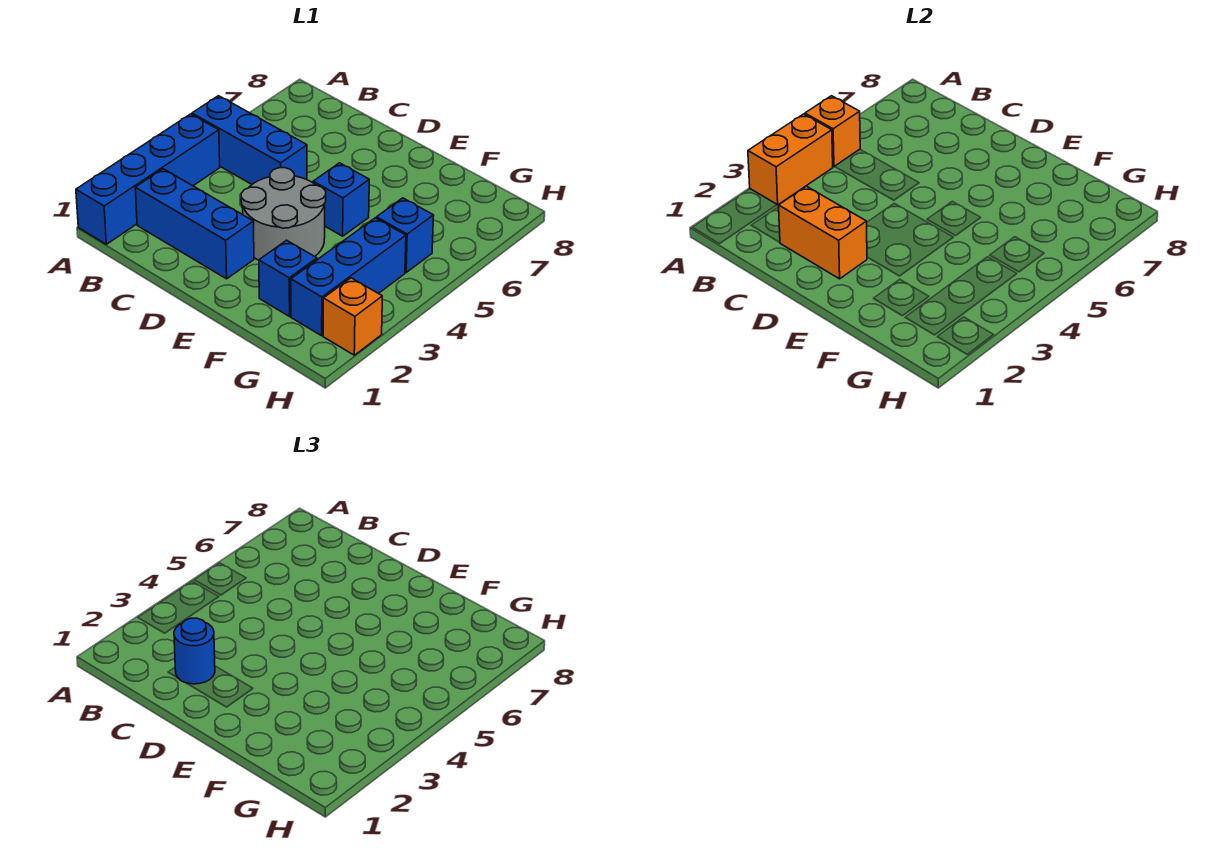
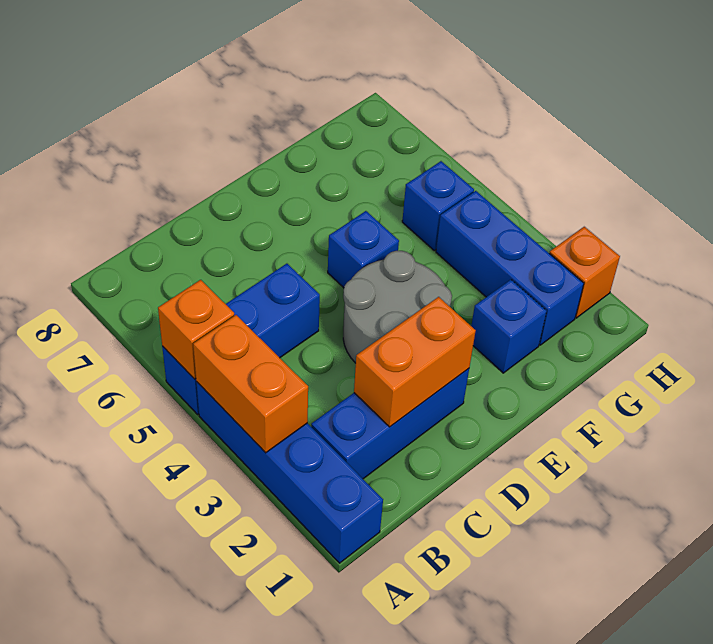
blue 1x1 round brick [174,618,215,684] -> none

